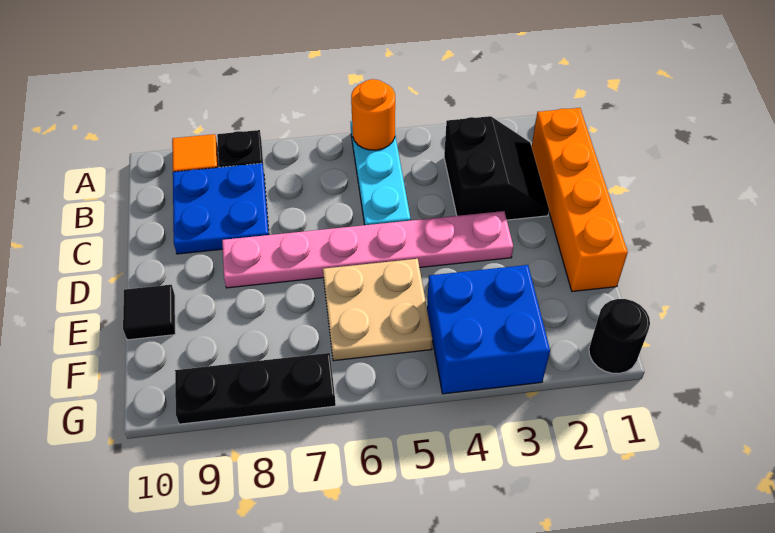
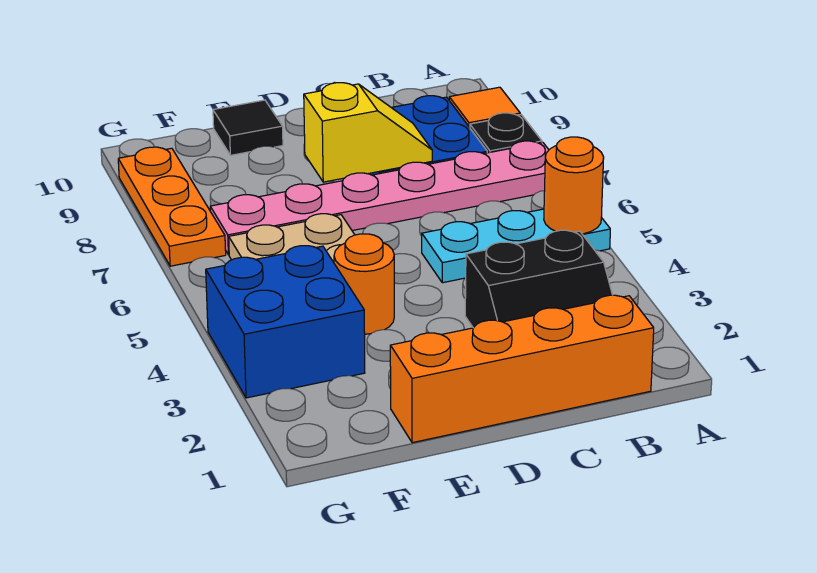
none -> yellow 1x2 slope [304,83,432,182]
pink 1x6 plate [222,211,513,288] -> pink 1x6 plate turned to [210,141,549,255]
none -> orange 1x1 round brick [334,234,394,334]
black 1x1 round brick [589,299,650,374] -> none
black 1x3 plate [175,353,336,424] -> orange 1x3 plate [118,147,226,266]

